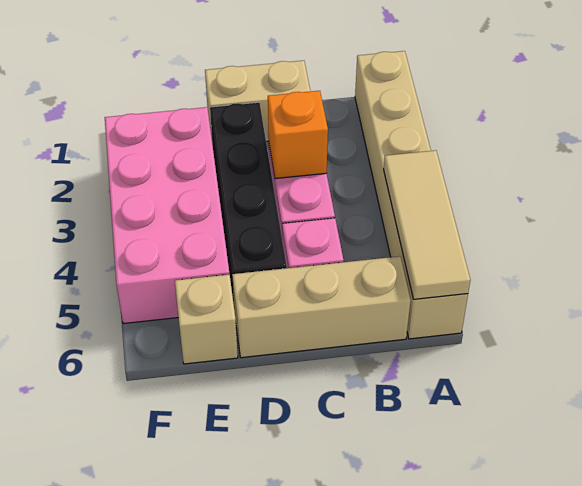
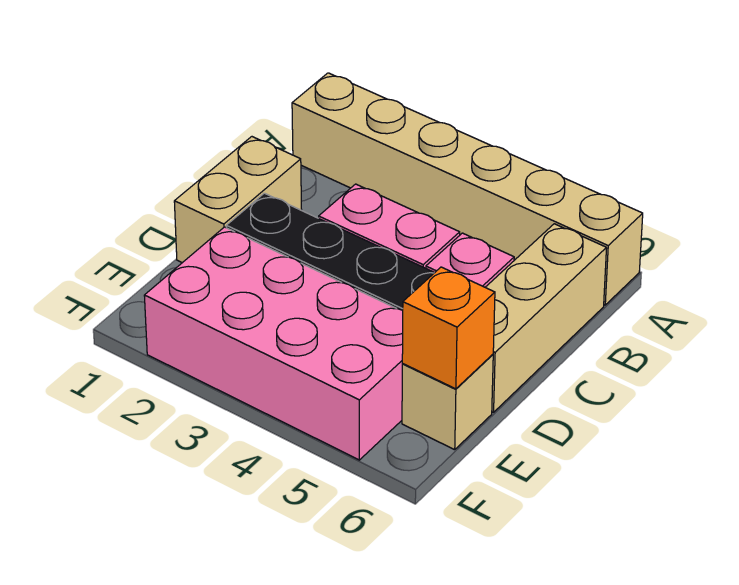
tan 1x3 tile [384,150,470,299] -> none
orange 1x1 brick [268,91,328,179] -> orange 1x1 brick moved to [402,267,495,389]

